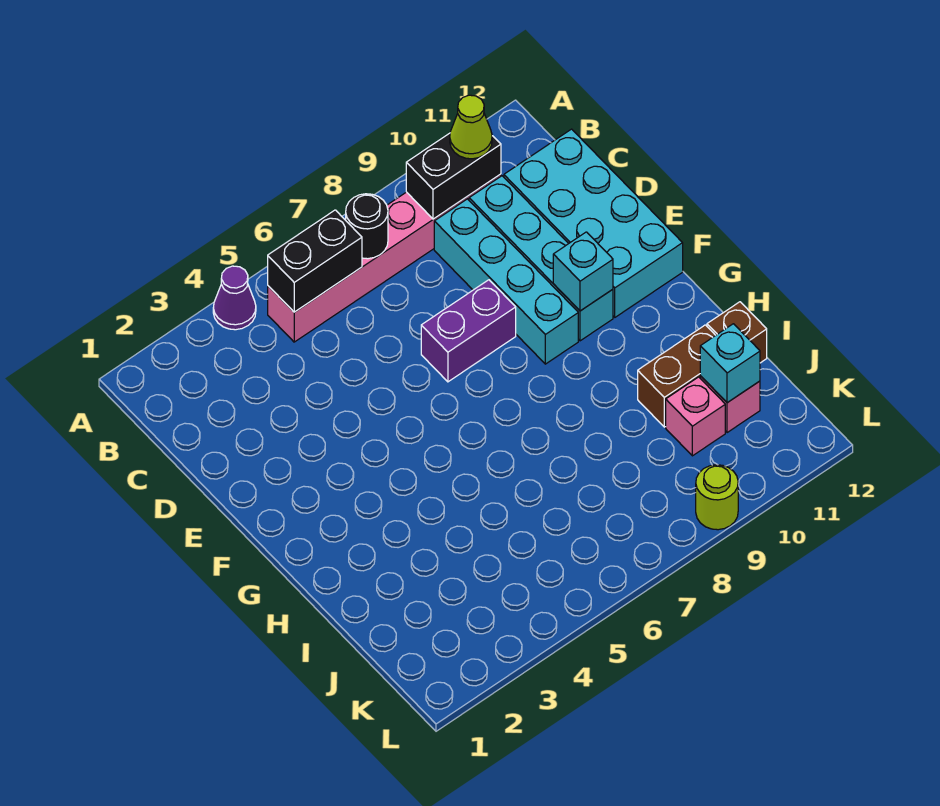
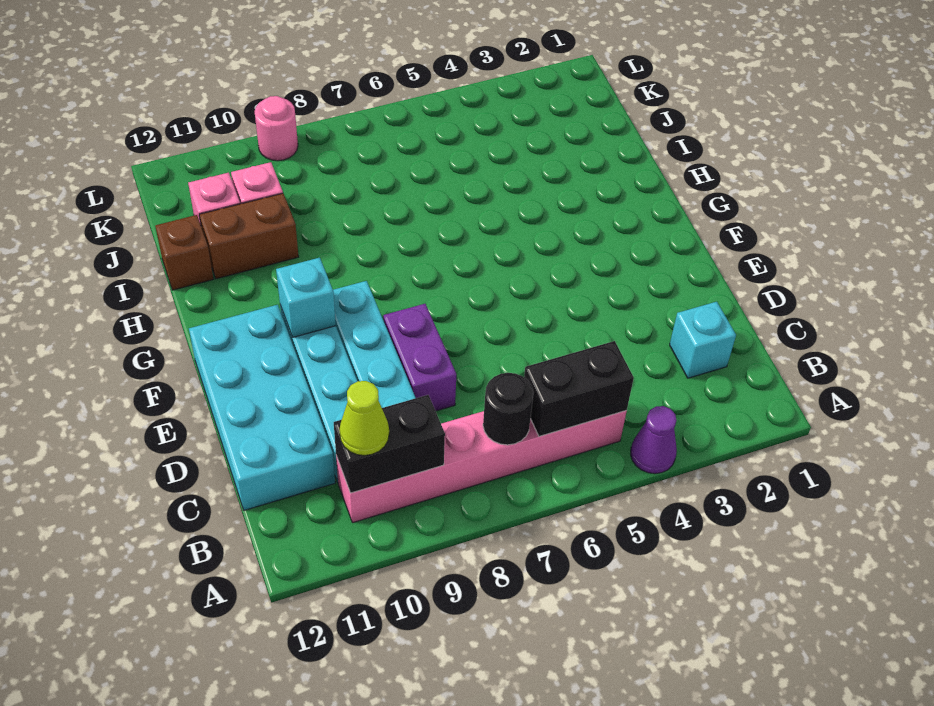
purple 1x2 brick [421,280,516,382] -> purple 1x2 brick turned to [383,304,456,411]
cyan 1x1 brick [700,324,760,403] -> cyan 1x1 brick moved to [670,302,736,378]
lime 1x1 round brick [696,465,738,530] -> pink 1x1 round brick [255,96,298,161]

